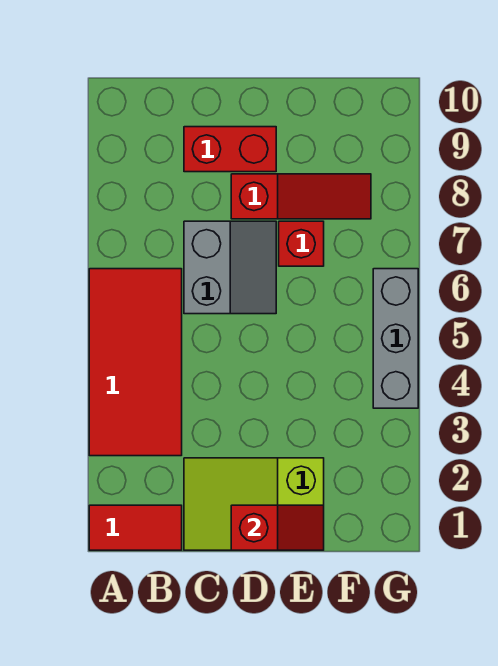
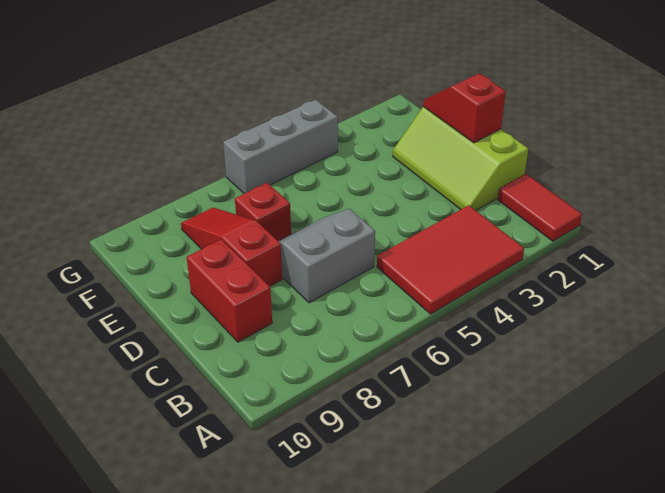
red 2x4 tile [89,269,182,456] -> red 2x3 tile [377,205,524,314]
lime 2x3 slope [184,458,324,550] -> lime 2x3 slope turned to [393,107,528,210]

